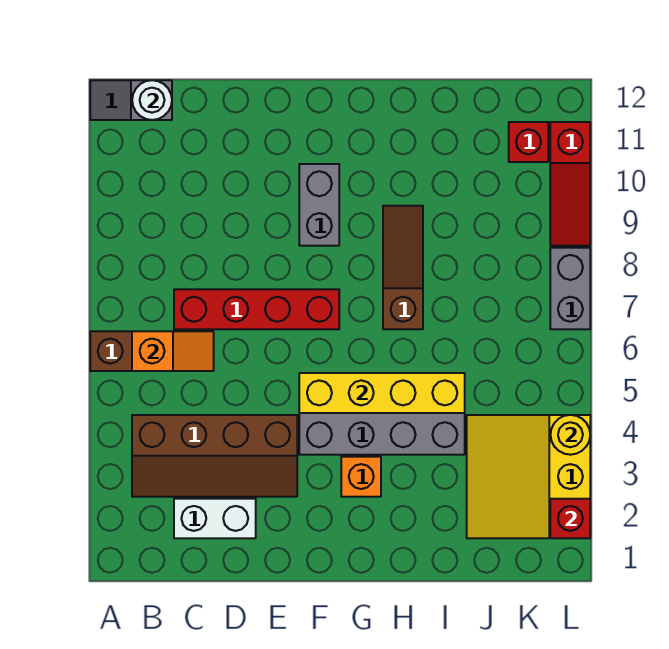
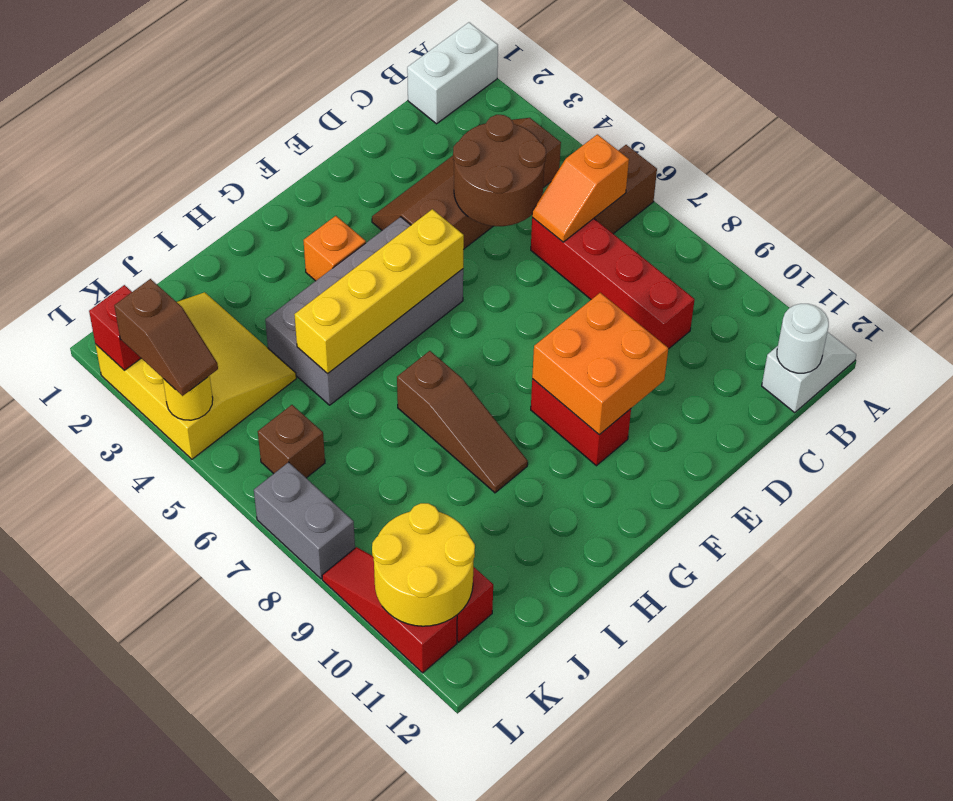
grey 1x2 slope [90,80,172,120] -> white 1x2 slope [762,332,856,413]
white 1x2 brick [174,499,256,538] -> white 1x2 brick moved to [407,22,498,124]
none -> brown 2x2 round brick [453,115,546,226]
red 1x4 brick [174,289,339,329] -> red 1x4 brick turned to [531,218,695,349]
none -> orange 2x2 brick [532,293,668,435]
grey 1x2 brick [299,164,339,246] -> red 1x2 brick [531,379,631,466]
none -> brown 1x1 brick [258,405,325,478]
none -> yellow 2x2 round brick [372,503,475,626]
none -> brown 1x2 slope [114,279,218,396]

